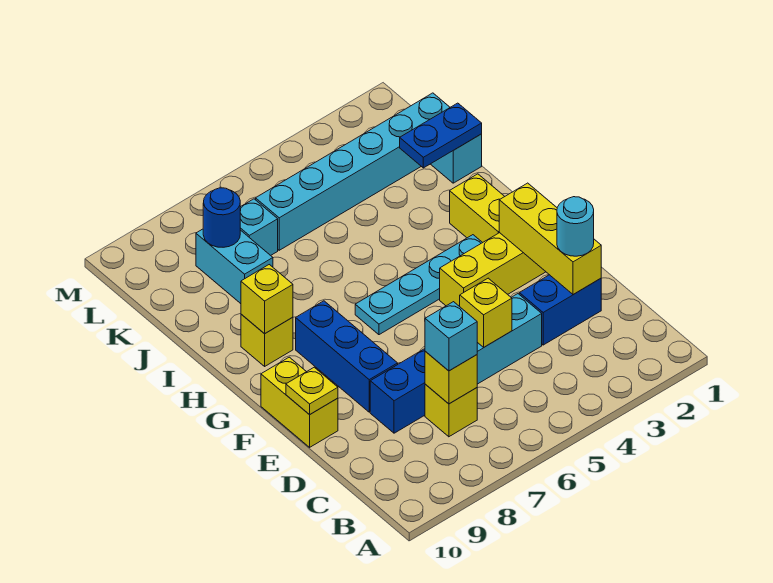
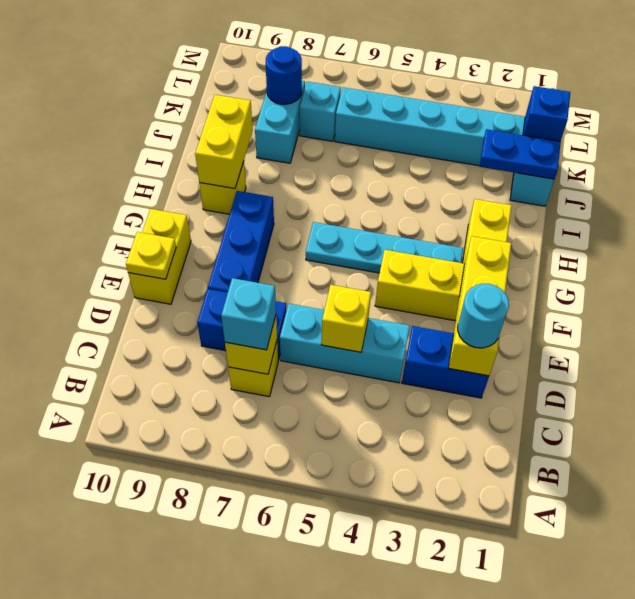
yellow 1x1 brick [241,265,293,334] -> yellow 1x2 brick [195,95,253,189]
none -> blue 1x1 brick [523,86,570,141]

